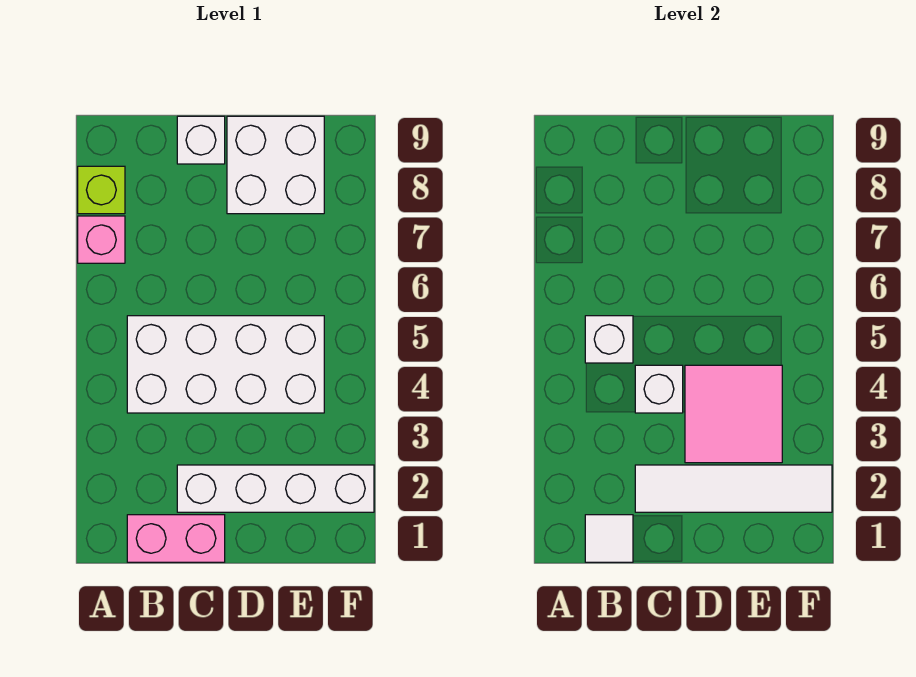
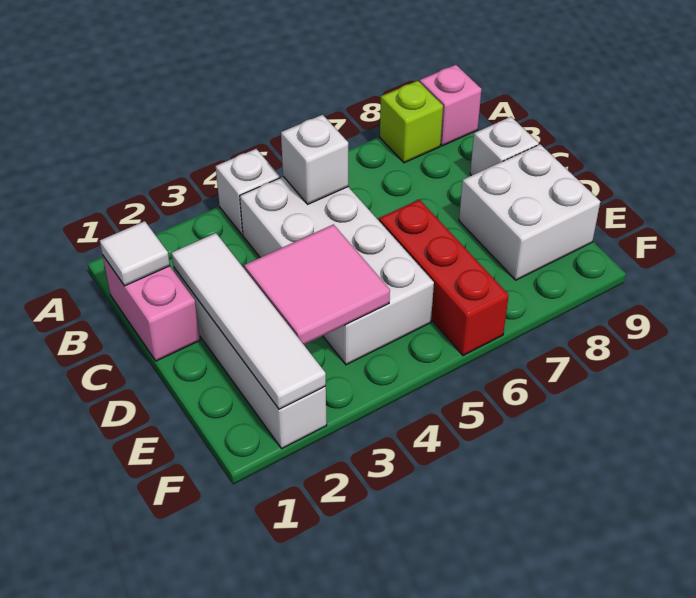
pink 1x1 brick [78,216,125,263] -> pink 1x1 brick moved to [420,65,482,146]
white 1x1 brick [635,365,683,413] -> white 1x1 brick moved to [216,149,280,235]
none -> red 1x3 brick [379,200,509,356]

